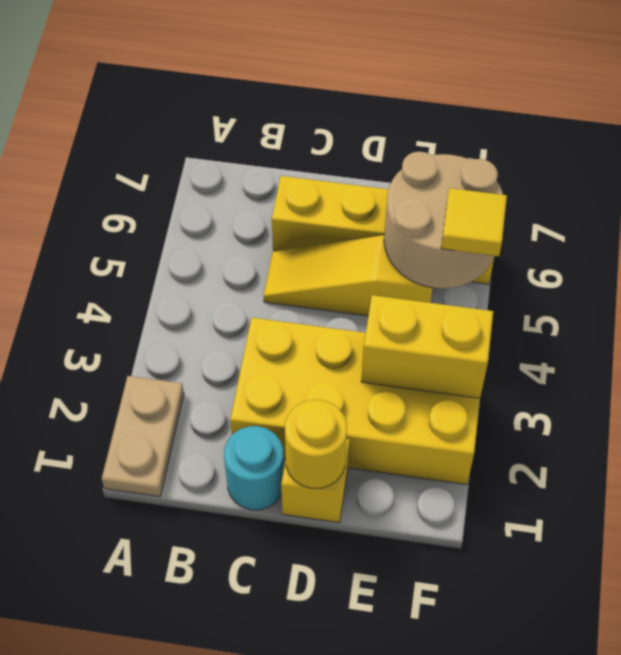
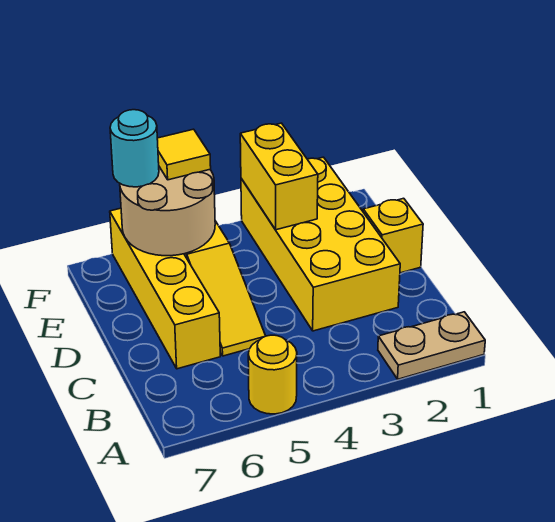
cyan 1x1 round brick [224,426,284,510] -> cyan 1x1 round brick moved to [110,110,159,187]
yellow 1x1 round brick [285,400,347,488] -> yellow 1x1 round brick moved to [248,335,297,414]

